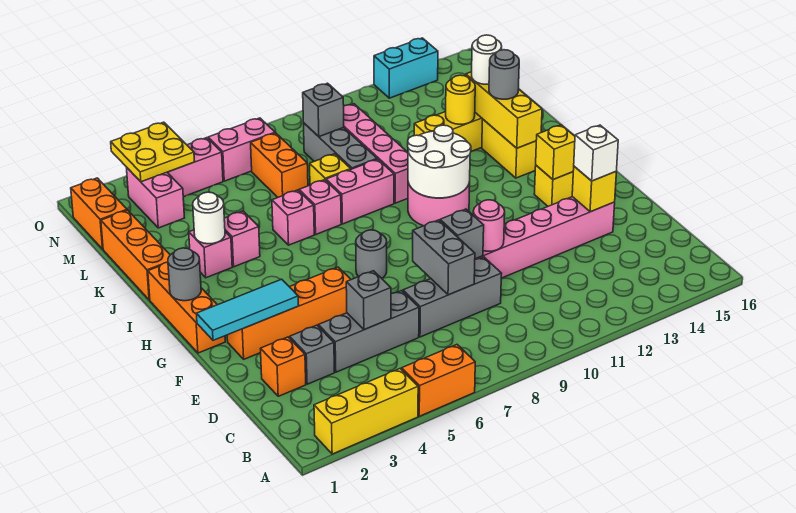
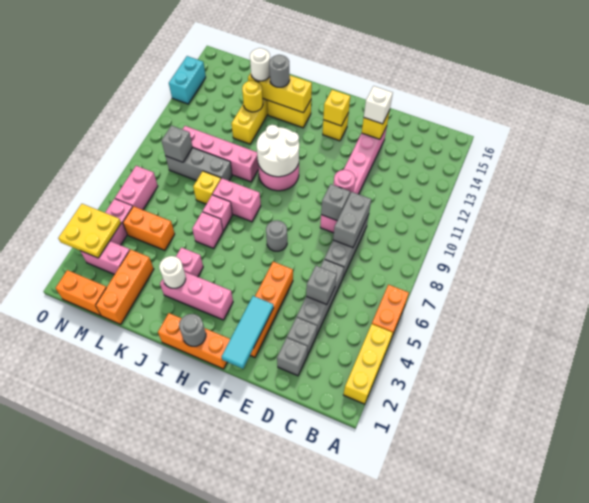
orange 1x1 brick [261,337,306,396] -> grey 1x1 brick [277,338,308,376]
grey 1x2 brick [413,220,475,295] -> grey 1x2 brick turned to [333,192,371,248]
orange 1x3 brick [101,210,170,300] -> orange 1x3 brick turned to [96,250,154,324]
pink 1x1 brick [189,230,232,278] -> pink 1x3 brick [160,271,233,320]
pink 1x2 brick [326,159,394,224] -> pink 1x2 brick turned to [213,178,261,222]
orange 1x2 brick [251,133,308,197] -> orange 1x2 brick moved to [123,206,175,250]

